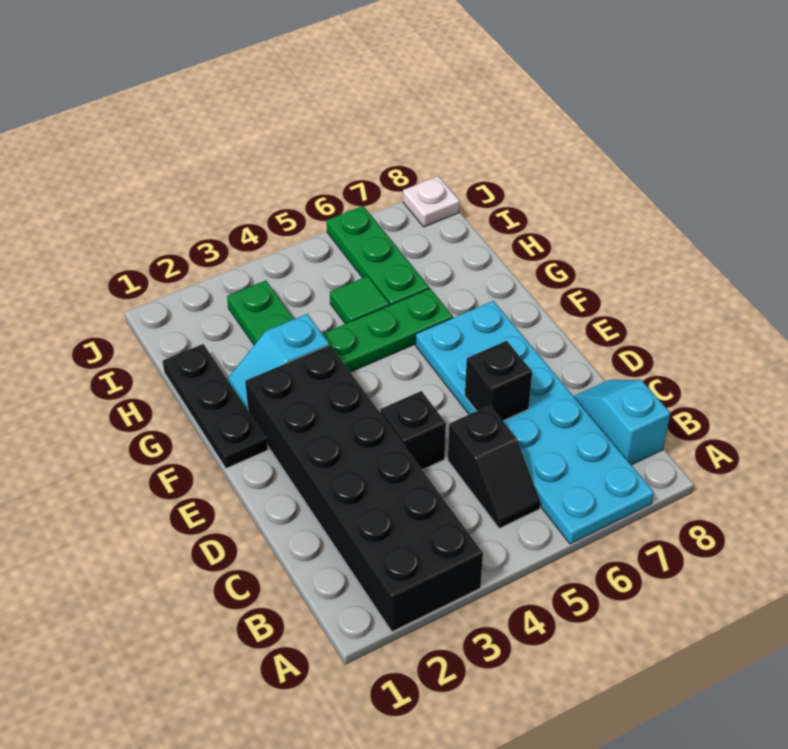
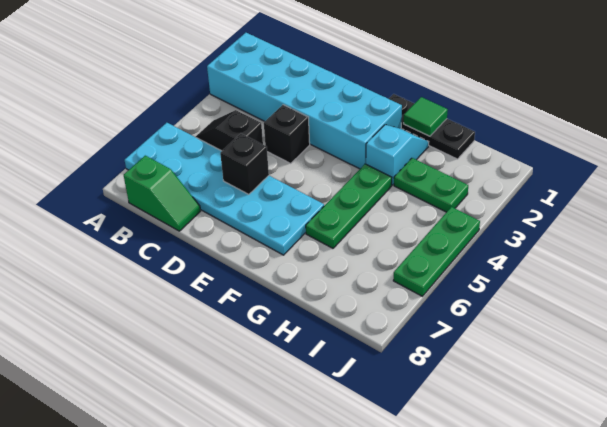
black 2x6 brick [245,345,483,632] -> cyan 2x6 brick [207,33,402,169]
cyan 1x2 slope [574,380,670,465] -> green 1x2 slope [124,156,201,231]
green 1x1 tile [330,276,389,324] -> green 1x1 tile moved to [404,97,448,136]
green 1x3 plate [327,206,429,305] -> green 1x3 plate turned to [393,207,480,296]
white 1x1 plate [403,176,460,227] -> none

